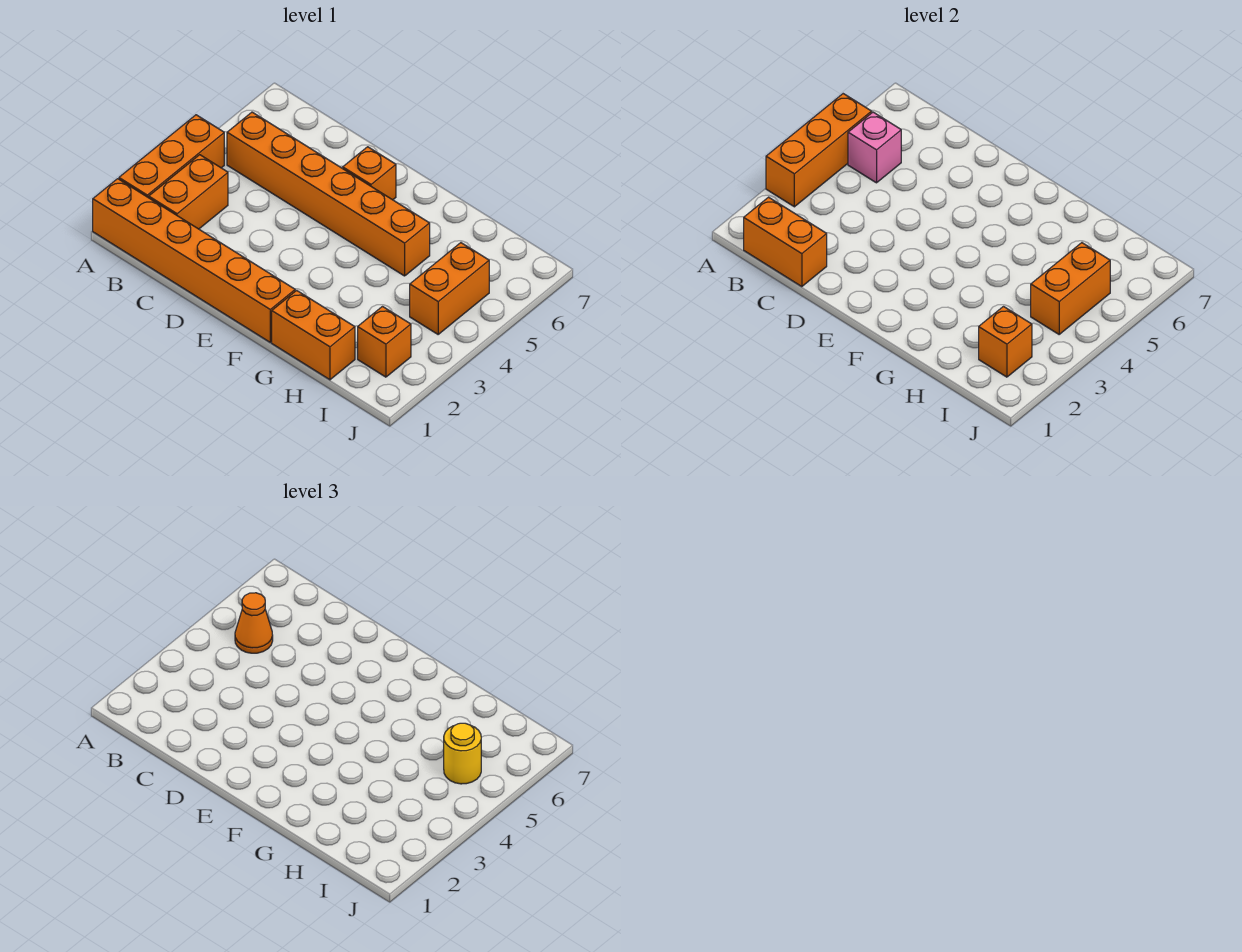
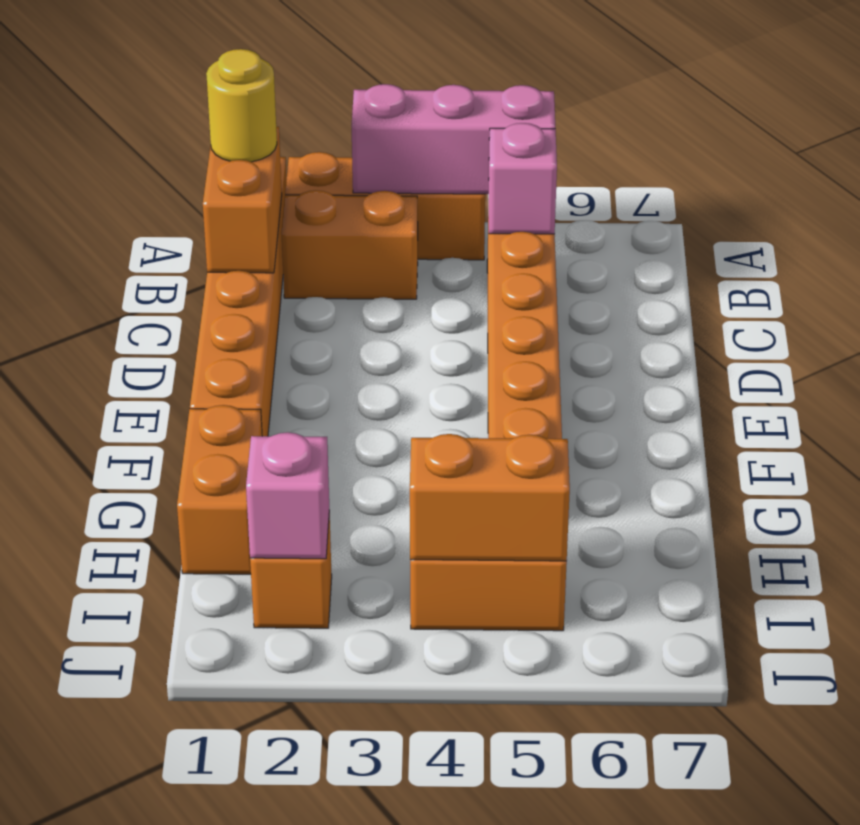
orange 1x3 brick [766,94,872,207] -> pink 1x3 brick [351,84,555,194]
orange 1x1 cone [235,593,273,653] -> none
orange 1x1 brick [343,147,396,200] -> none
orange 1x1 brick [979,307,1032,377] -> pink 1x1 brick [246,432,329,559]
yellow 1x1 round brick [444,723,481,784] -> yellow 1x1 round brick moved to [206,49,277,162]

